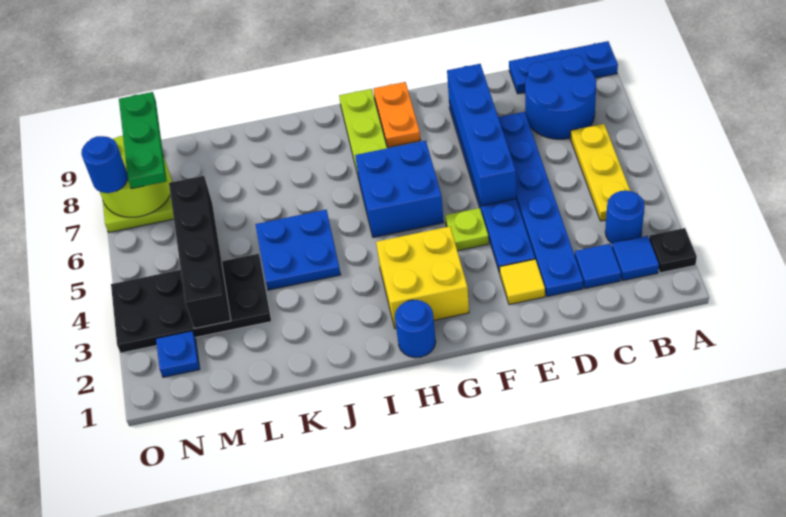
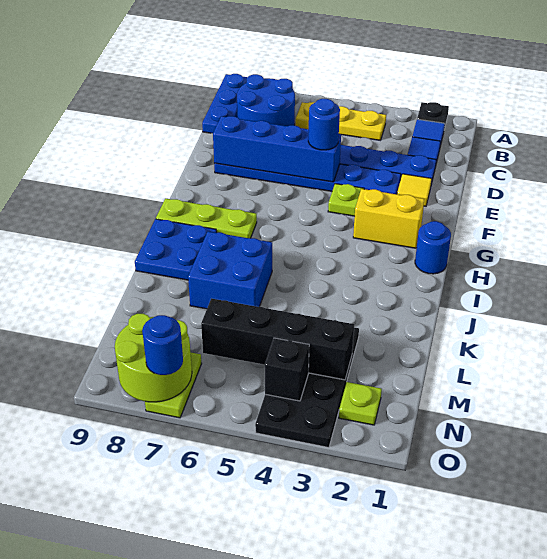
blue 1x1 round brick [605,191,645,243] -> blue 1x1 round brick moved to [308,99,340,150]
yellow 2x2 brick [376,226,469,329] -> yellow 1x2 brick [353,189,425,248]
blue 2x2 brick [355,141,444,237] -> blue 2x2 brick moved to [188,232,272,309]
orange 1x2 plate [373,82,420,147] -> none
blue 2x2 plate [255,210,341,290] -> blue 2x2 plate moved to [135,219,217,280]
blue 1x1 plate [156,331,200,377] -> lime 1x1 plate [339,382,382,425]
none -> black 1x1 brick [265,338,309,401]
green 1x3 plate [119,92,167,189] -> none

